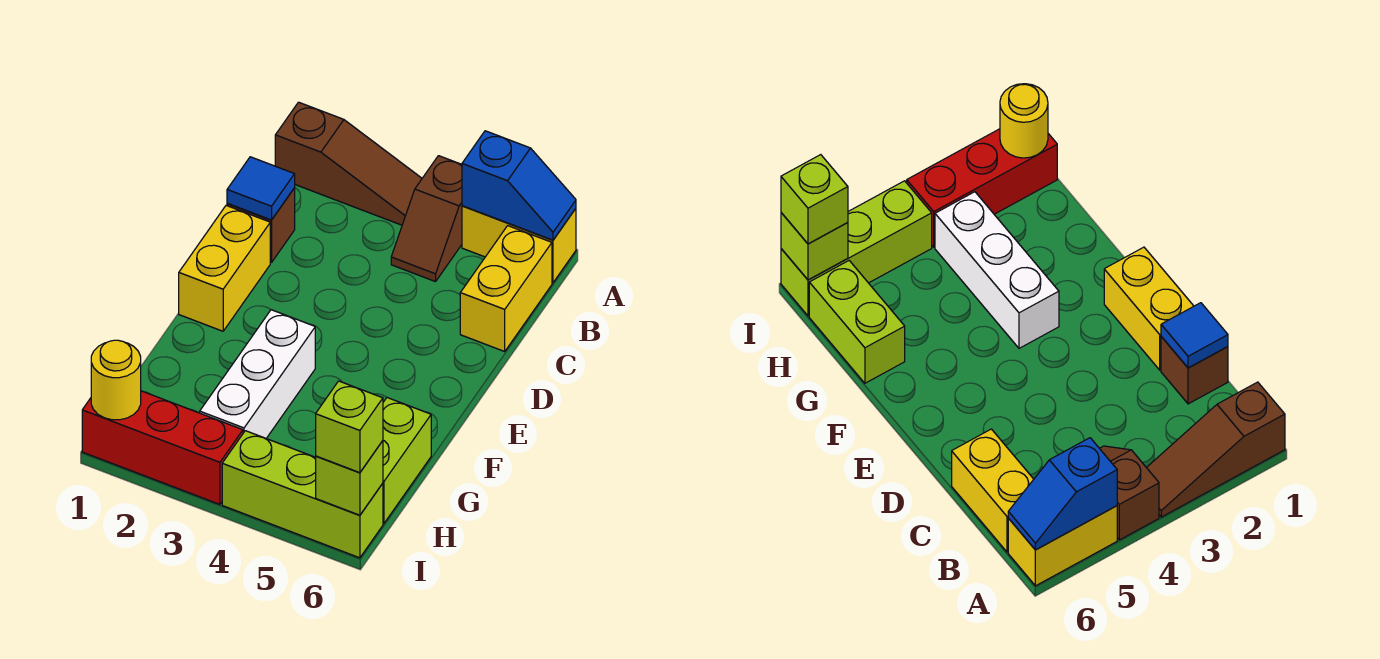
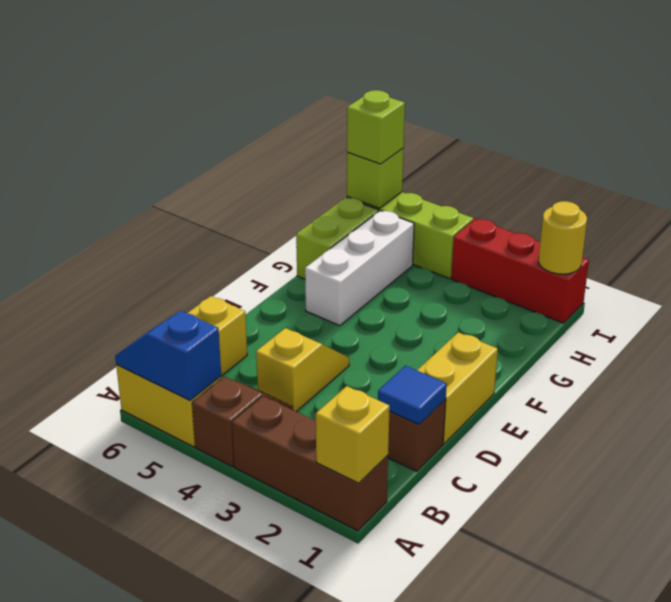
brown 1x3 slope [275,102,422,225] -> brown 1x3 brick [232,396,388,531]
none -> yellow 1x1 brick [316,386,390,483]
none -> yellow 1x2 slope [256,328,349,412]
white 1x3 brick [200,310,315,438] -> white 1x3 brick moved to [305,211,414,326]

